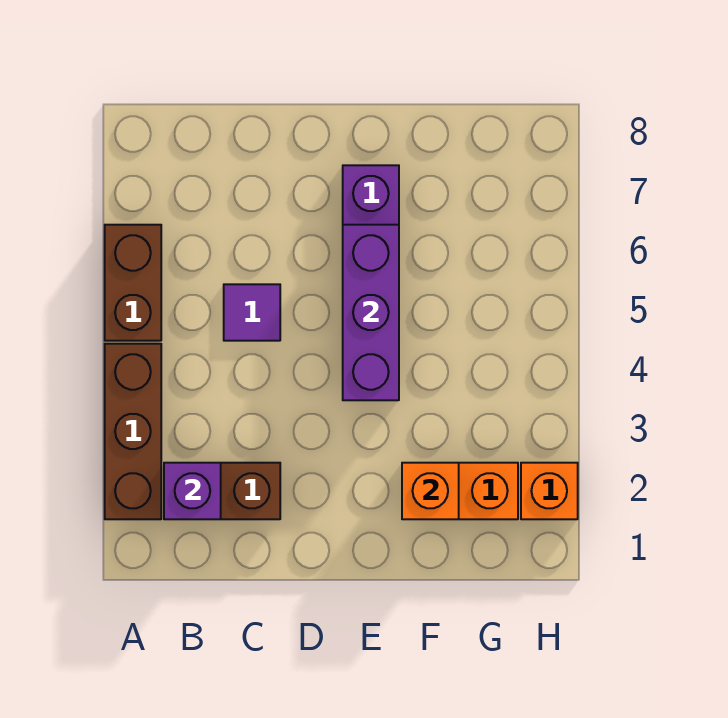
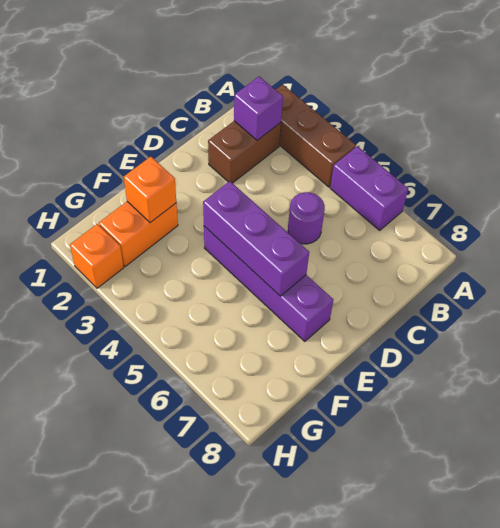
brown 1x2 brick [105,225,161,341] -> purple 1x2 brick [330,146,408,230]
purple 1x1 tile [224,284,280,341] -> purple 1x1 round brick [288,192,325,244]

